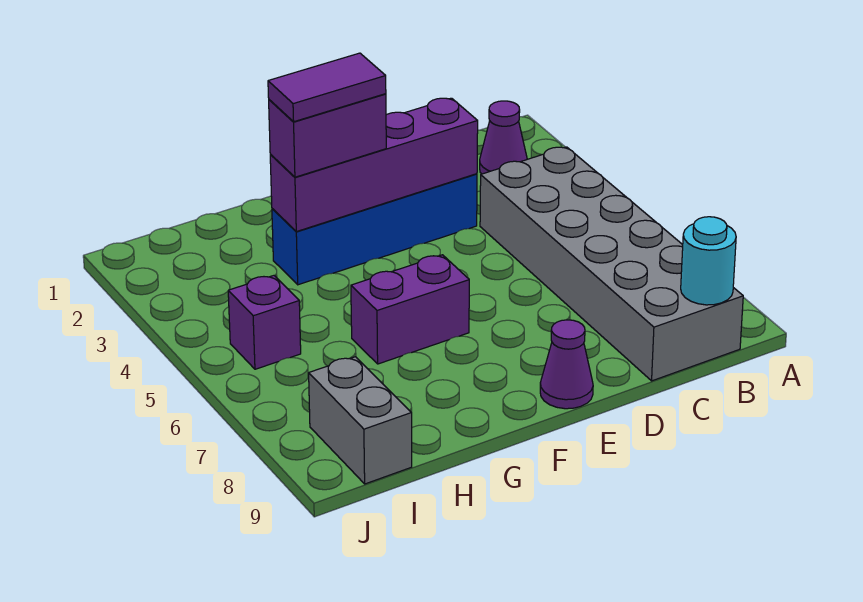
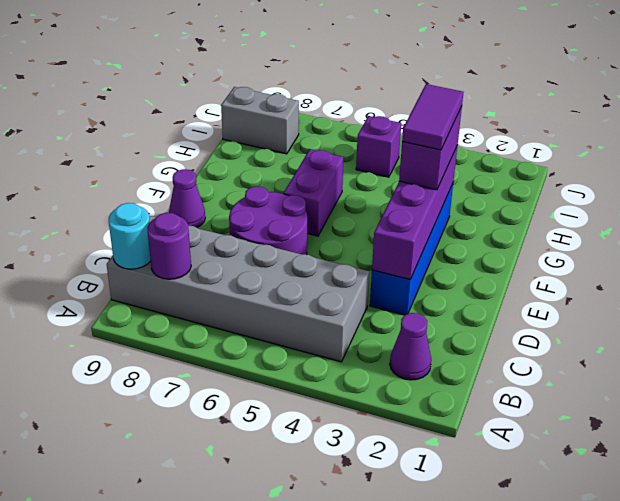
none -> purple 1x1 round brick [147,213,191,279]
none -> purple 2x2 round brick [229,186,307,255]

